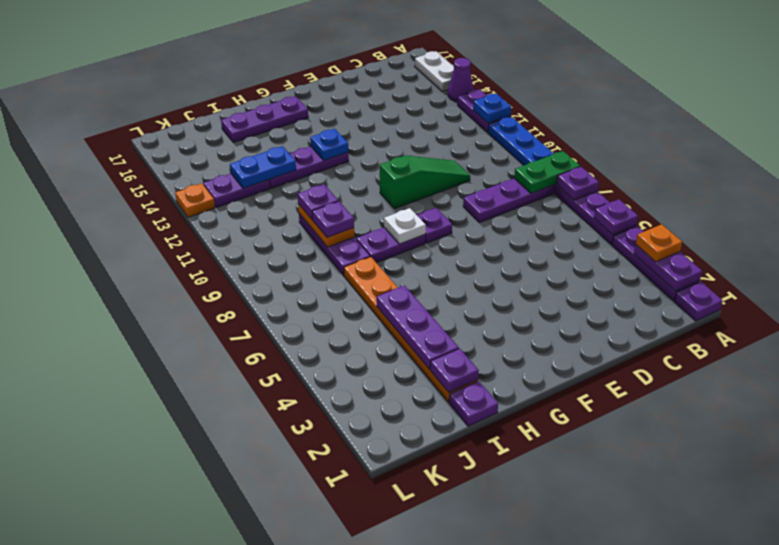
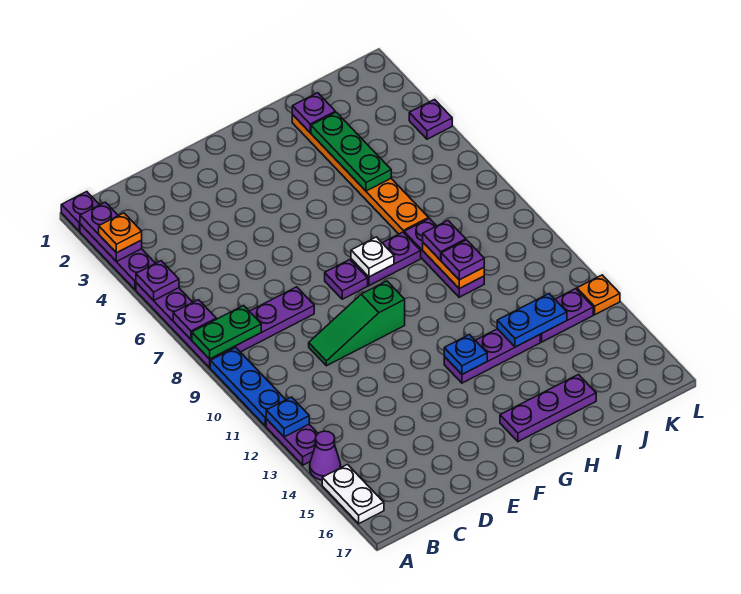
purple 1x1 plate [449,381,498,426] -> purple 1x1 plate moved to [409,100,452,139]
purple 1x3 plate [376,285,459,369] -> green 1x3 plate [311,112,391,191]

